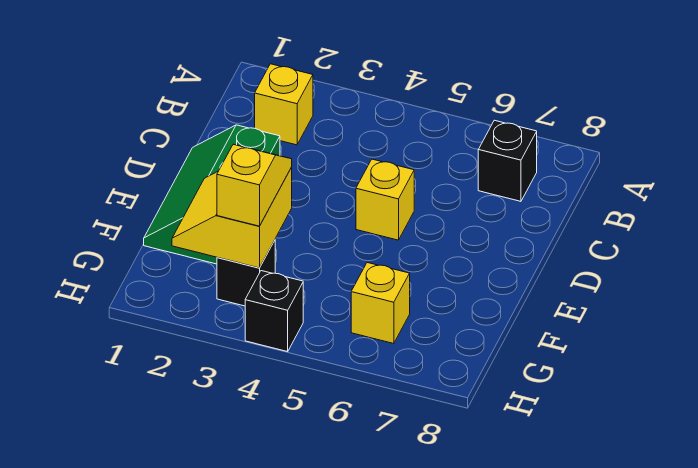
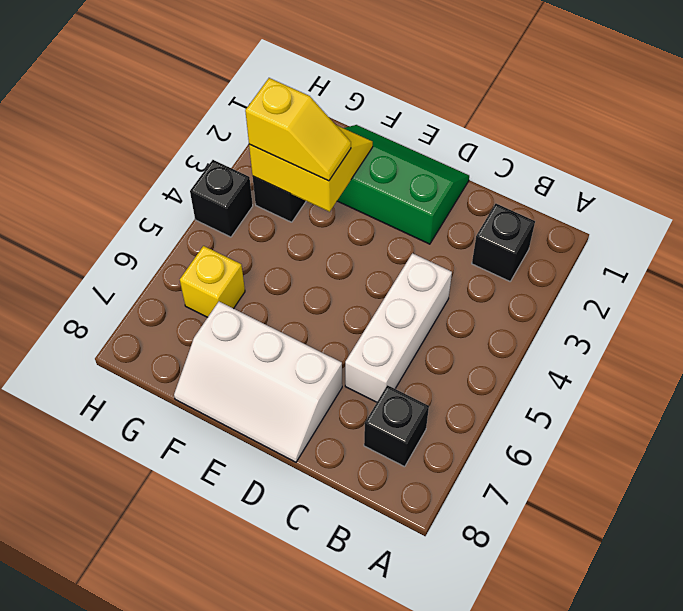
yellow 1x1 brick [255,64,313,145] -> black 1x1 brick [472,204,535,281]
none -> white 1x3 brick [345,253,452,402]
yellow 1x1 brick [356,159,414,240] -> none
none -> white 2x3 slope [174,302,342,462]

